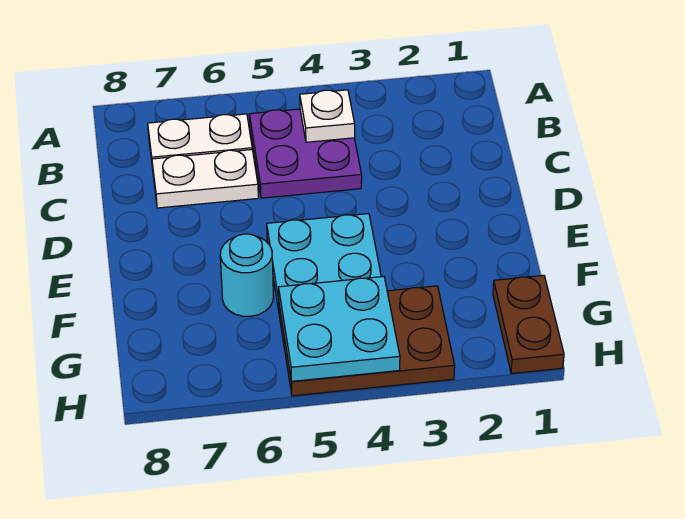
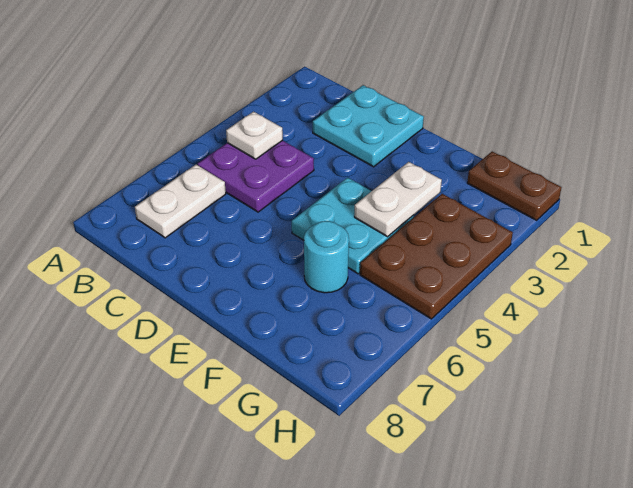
white 1x2 plate [152,150,258,208] -> white 1x2 plate moved to [354,162,442,237]
cyan 2x2 plate [279,277,400,381] -> cyan 2x2 plate moved to [313,85,424,167]

